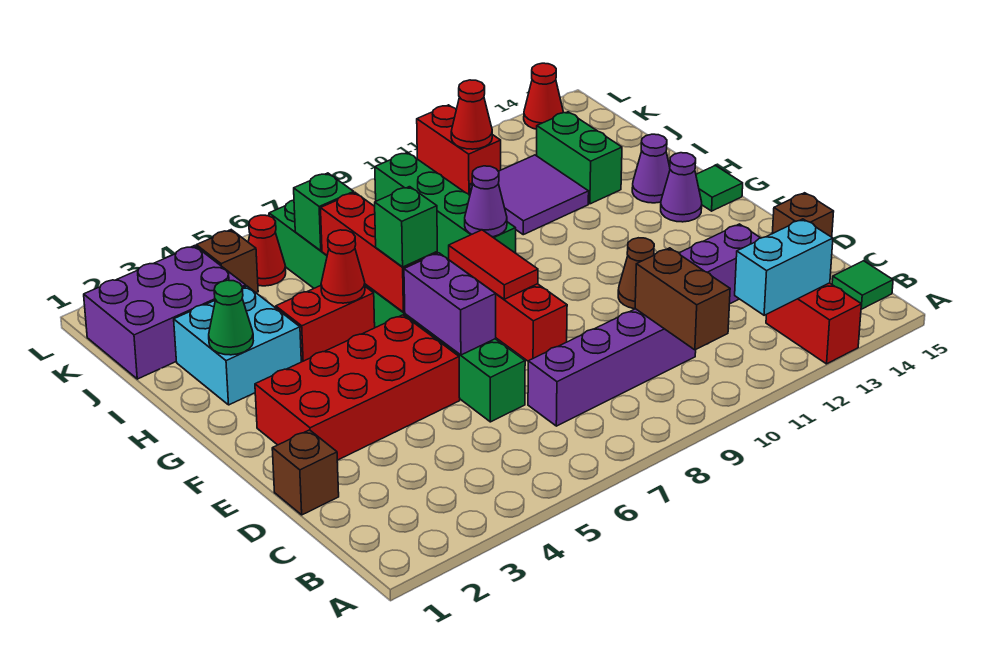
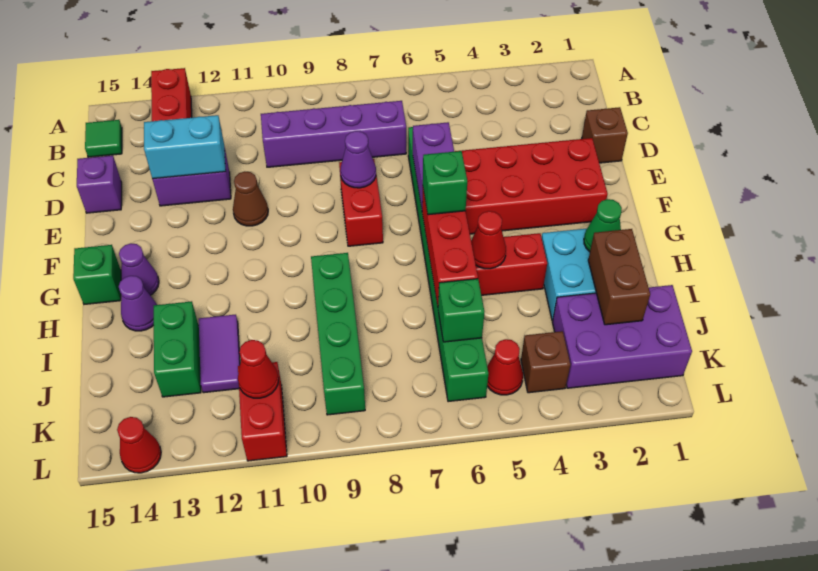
brown 1x2 brick [635,248,730,350] -> brown 1x2 brick moved to [588,229,650,325]
cyan 1x2 brick [735,219,833,315] -> cyan 1x2 brick moved to [144,115,226,179]
brown 1x1 brick [772,193,834,237] -> purple 1x1 brick [77,155,122,213]
red 1x2 tile [449,230,538,299] -> none
green 1x1 tile [696,166,743,211] -> green 1x1 brick [73,245,121,304]
purple 1x1 cone [465,166,507,237] -> purple 1x1 cone moved to [340,131,376,188]
purple 2x2 tile [470,155,589,235] -> purple 1x2 tile [199,315,240,393]

